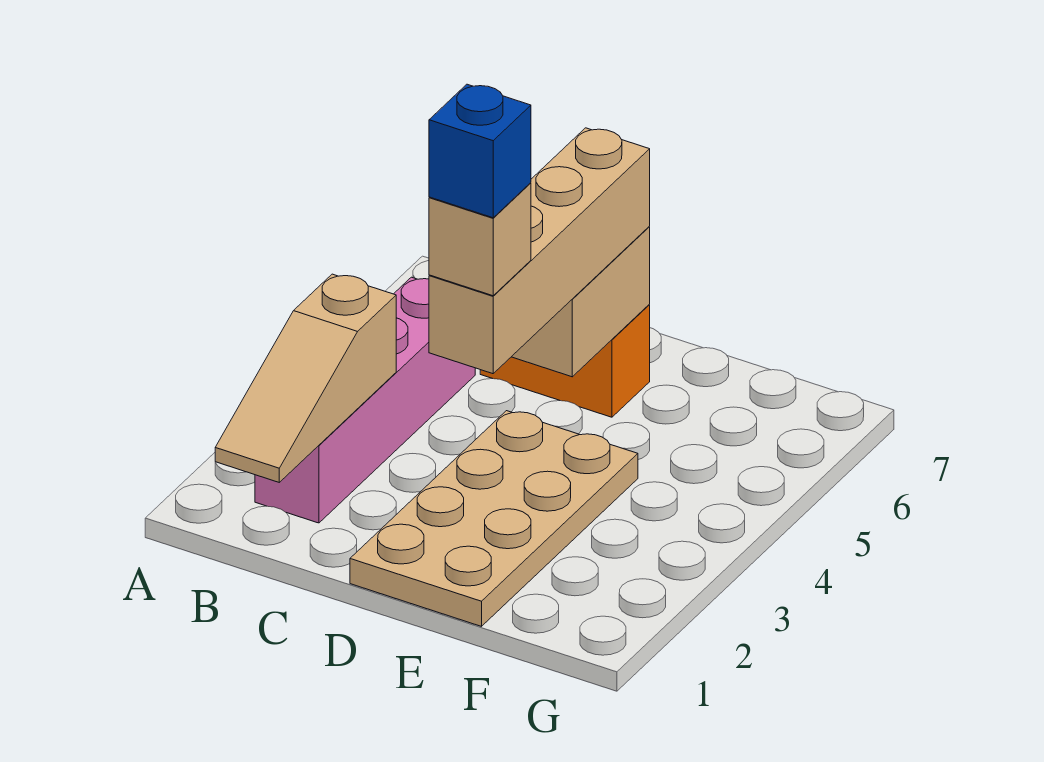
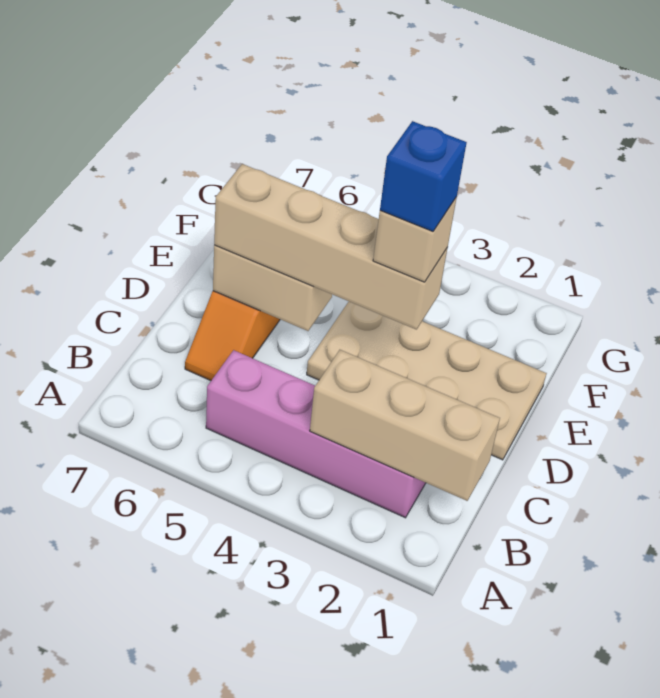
tan 1x3 slope [215,274,396,482] -> tan 1x3 brick [310,350,500,501]

